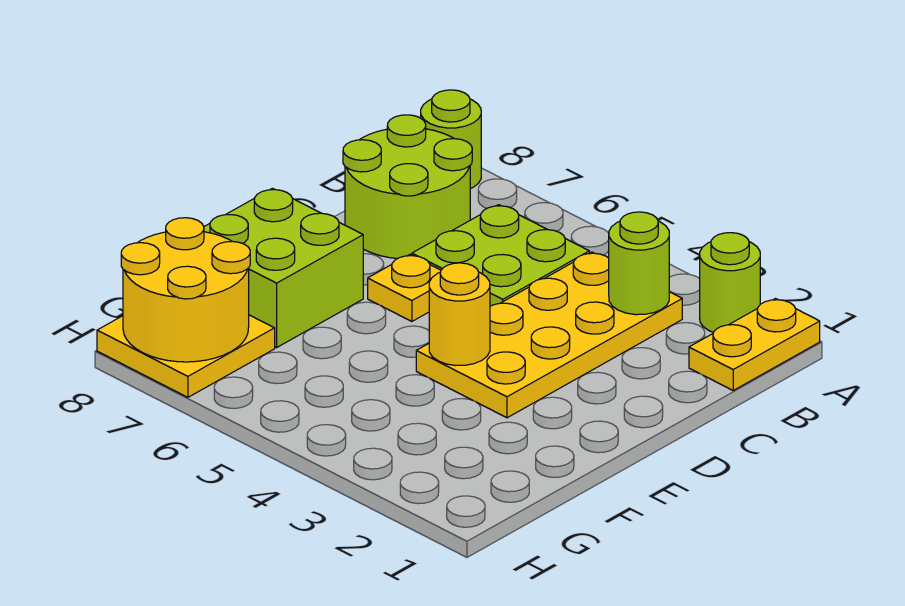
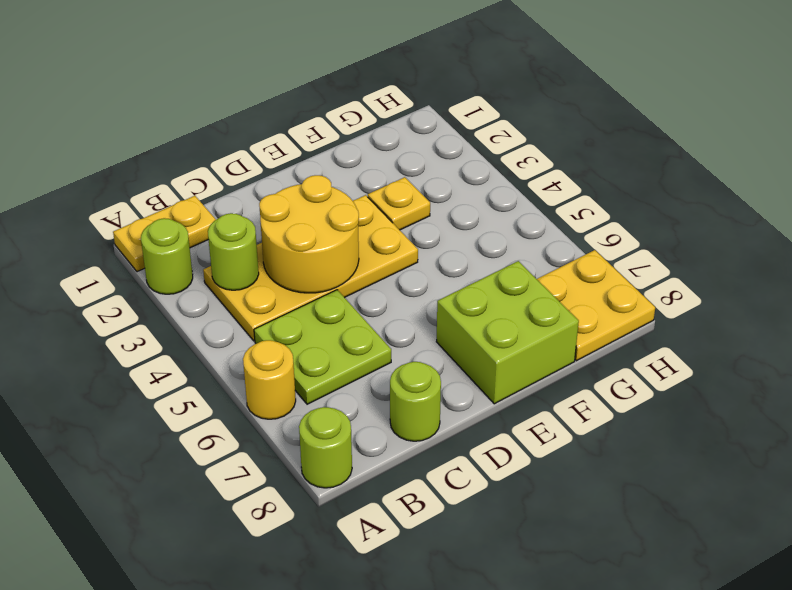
lime 2x2 round brick [343,115,472,259] -> lime 1x1 round brick [390,362,441,441]
yellow 1x1 plate [368,254,441,321] -> yellow 1x1 plate moved to [368,177,430,230]
yellow 1x1 round brick [429,263,490,366] -> yellow 1x1 round brick moved to [243,340,296,419]
yellow 2x2 round brick [121,218,250,362] -> yellow 2x2 round brick moved to [259,175,359,293]

